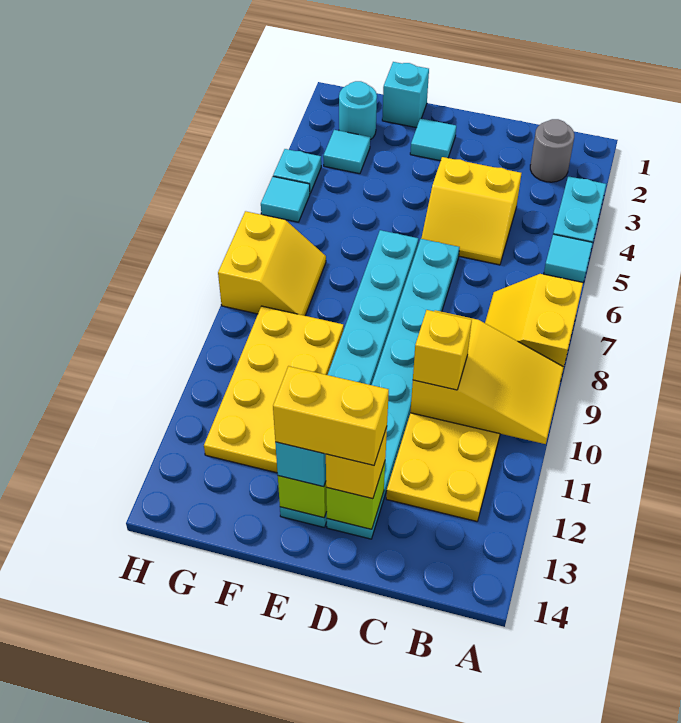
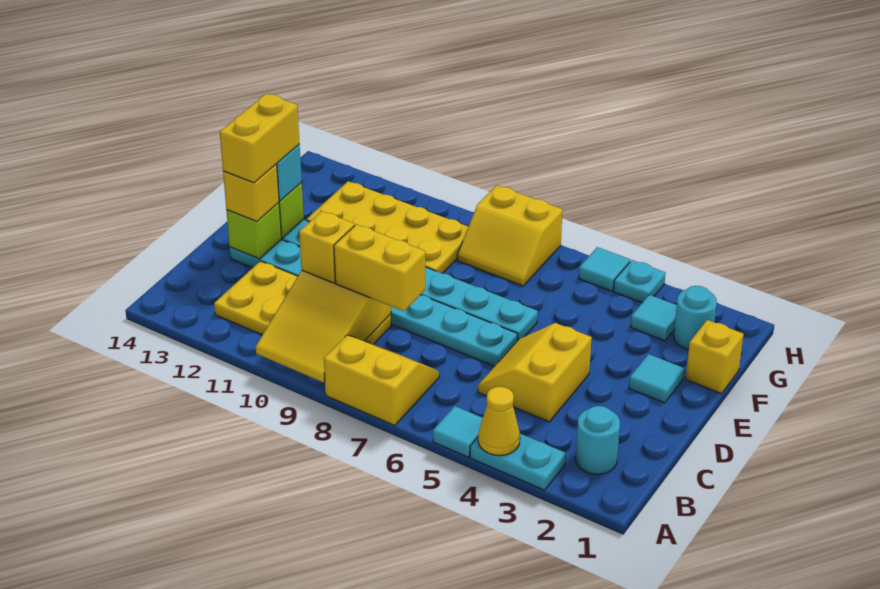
none -> yellow 1x1 cone [478,387,520,455]
grey 1x1 round brick [530,119,574,182] -> cyan 1x1 round brick [576,406,620,474]
none -> yellow 1x2 brick [334,224,425,311]
cyan 1x1 brick [382,62,429,128] -> yellow 1x1 brick [686,320,744,394]

